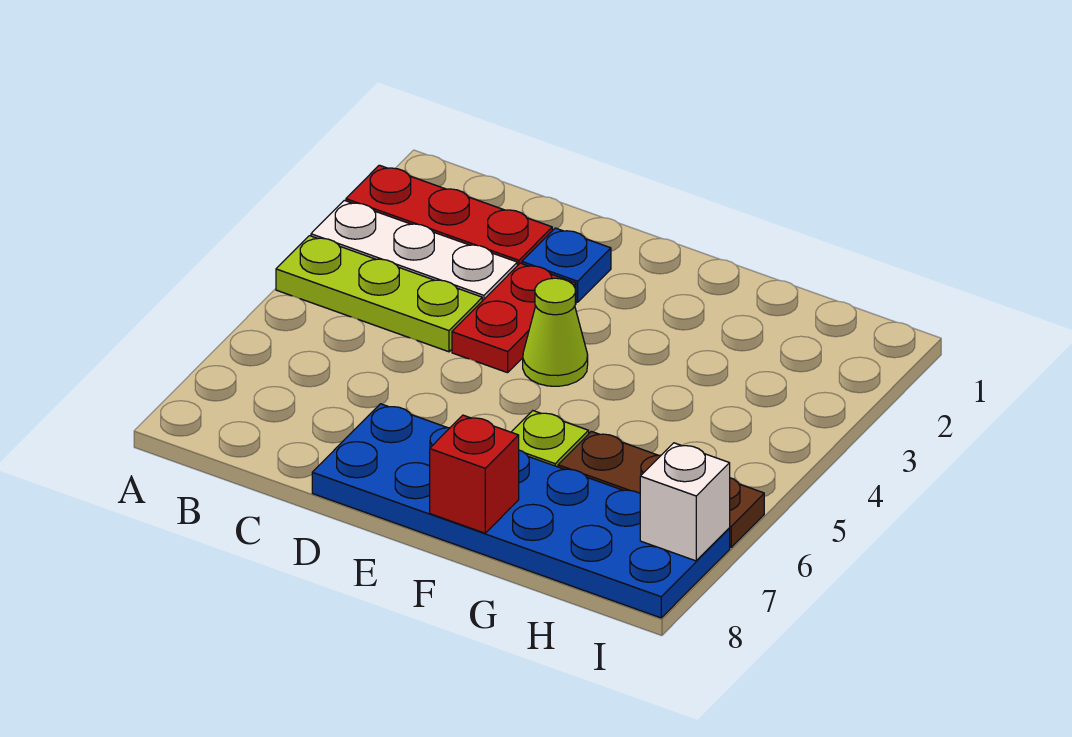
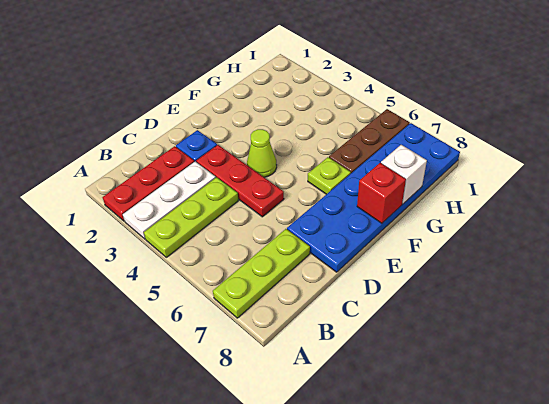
none -> lime 1x3 plate [213,229,310,318]
red 1x2 plate [452,263,576,373] -> red 1x3 plate [196,145,284,217]
white 1x1 brick [640,443,730,561] -> white 1x1 brick moved to [381,145,427,204]

